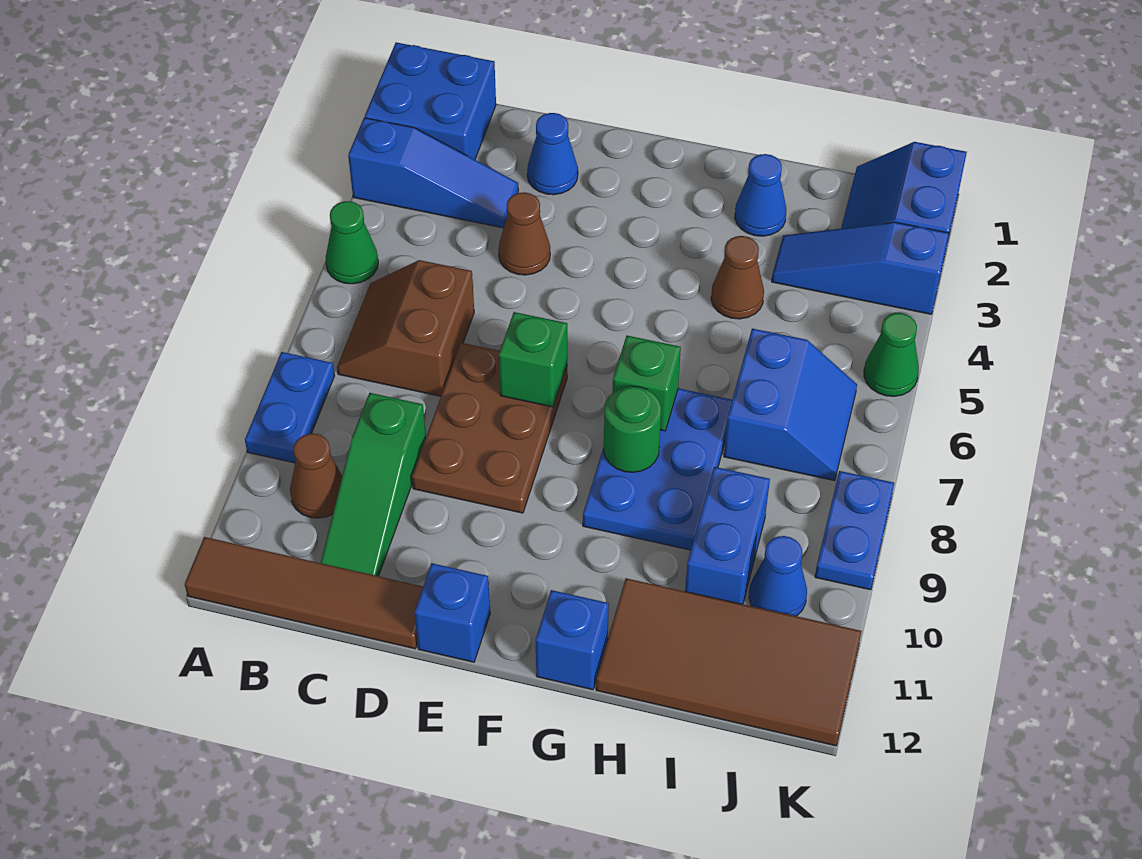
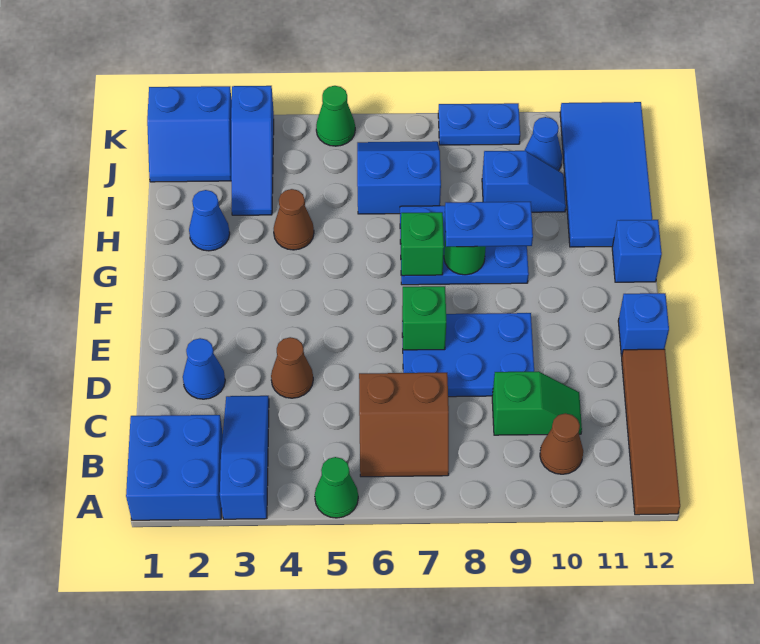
blue 1x2 plate [245,352,334,463] -> blue 1x2 plate moved to [445,202,533,247]
green 1x3 slope [321,393,426,576] -> green 1x2 slope [492,371,582,435]
brown 2x3 plate [412,343,567,513] -> blue 2x3 plate [402,313,534,397]
brown 2x4 tile [596,578,862,746] -> blue 2x4 tile [560,102,652,247]
blue 1x2 brick [685,467,770,604] -> blue 1x2 slope [482,151,566,212]

